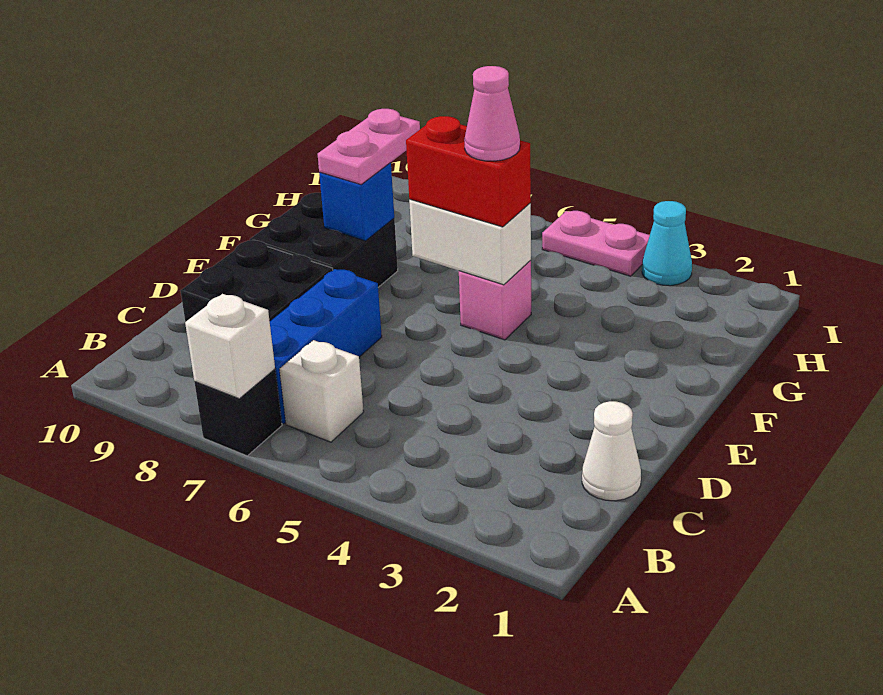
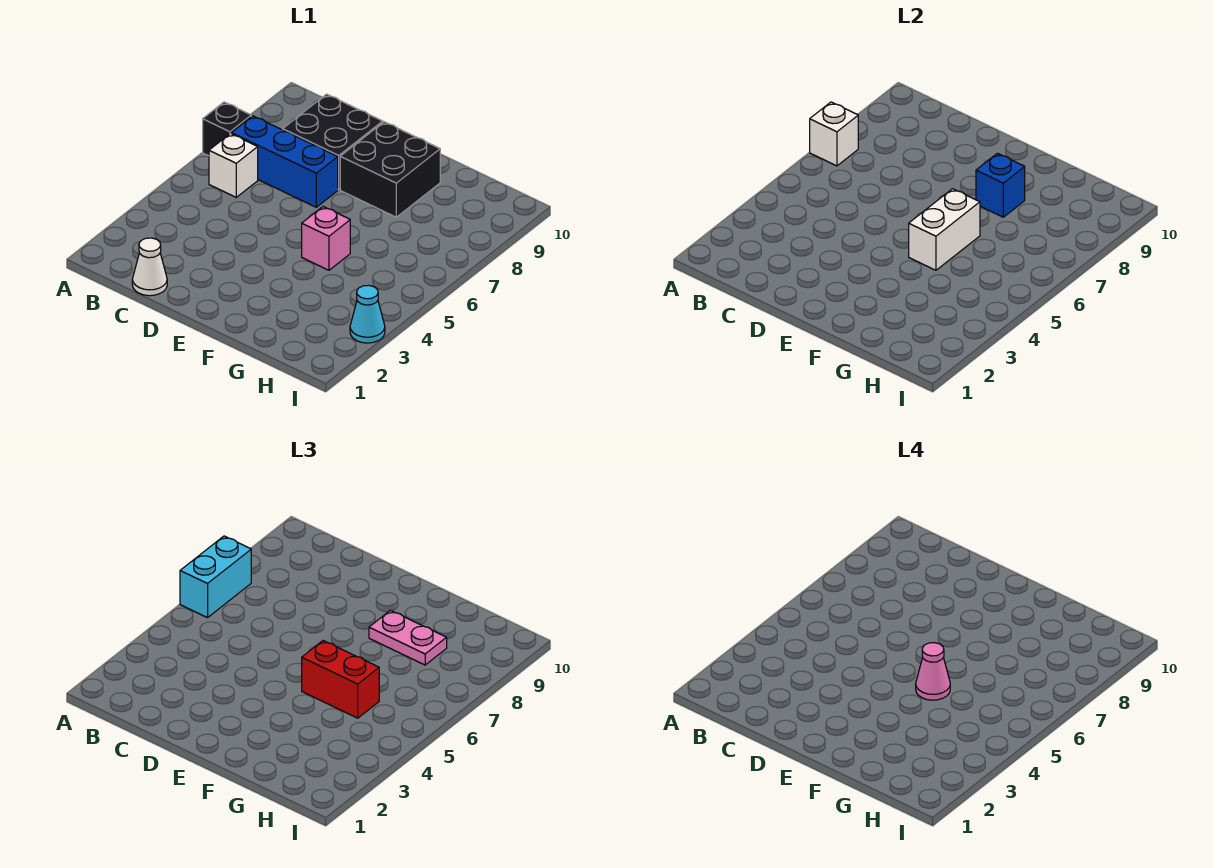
none -> cyan 1x2 brick [180,536,251,618]
red 1x2 brick [406,116,531,227] -> red 1x2 brick turned to [302,641,379,718]
pink 1x2 plate [542,211,650,276] -> none

